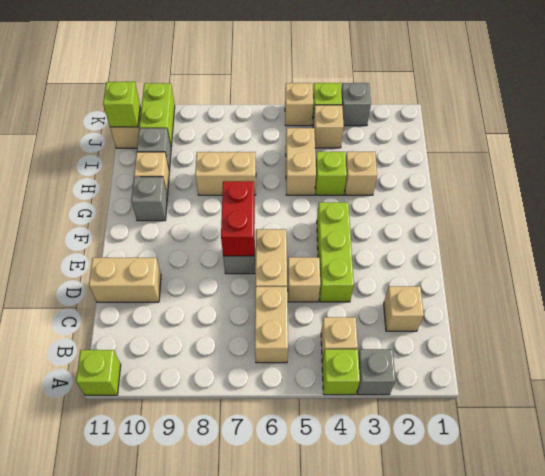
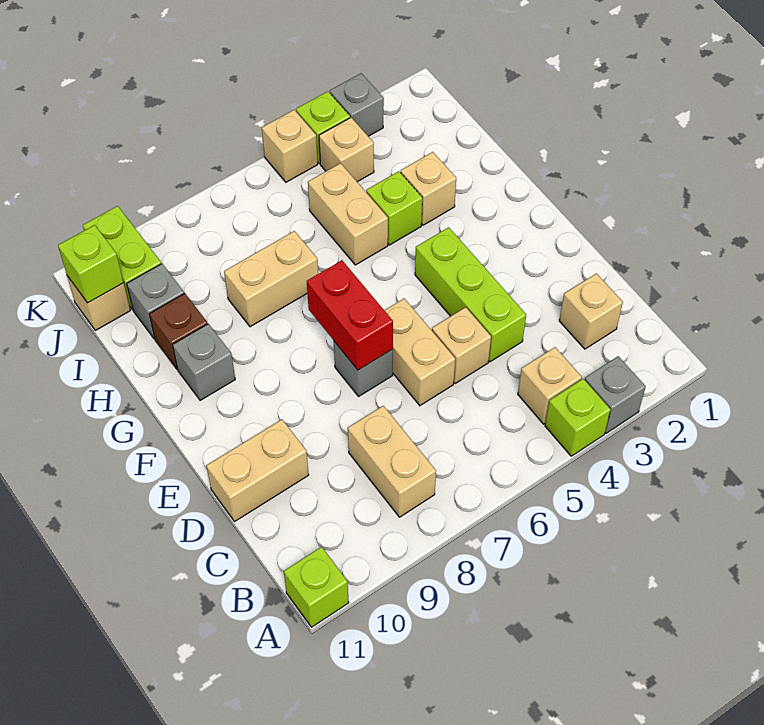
tan 1x2 brick [255,287,288,363] -> tan 1x2 brick moved to [348,406,436,517]
tan 1x1 brick [134,152,169,195] -> brown 1x1 brick [149,293,208,369]

